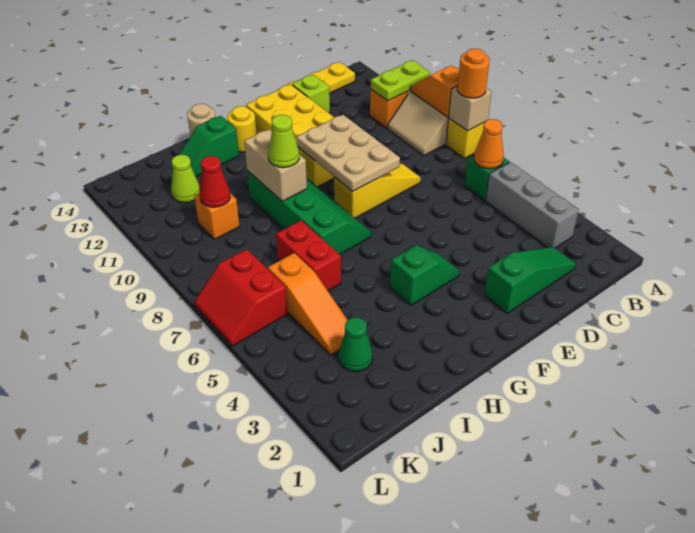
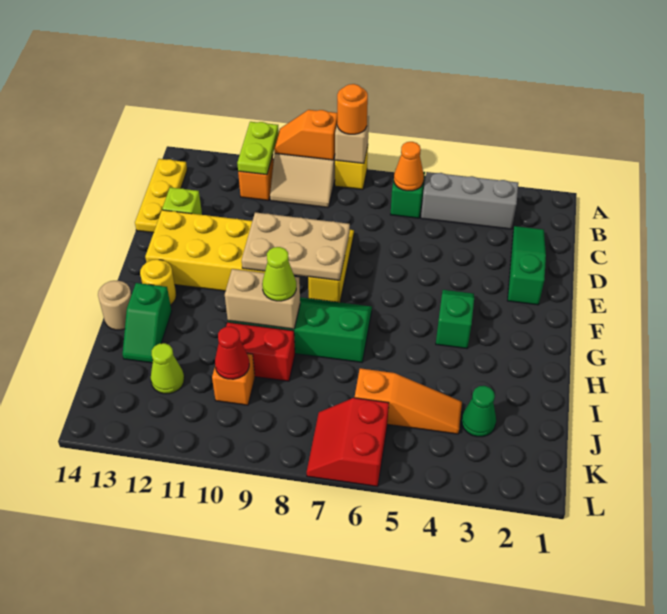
red 1x2 brick [276,220,341,291] -> red 1x2 brick moved to [226,322,295,381]
red 2x2 slope [195,249,288,346] -> red 2x2 slope turned to [307,398,389,487]

